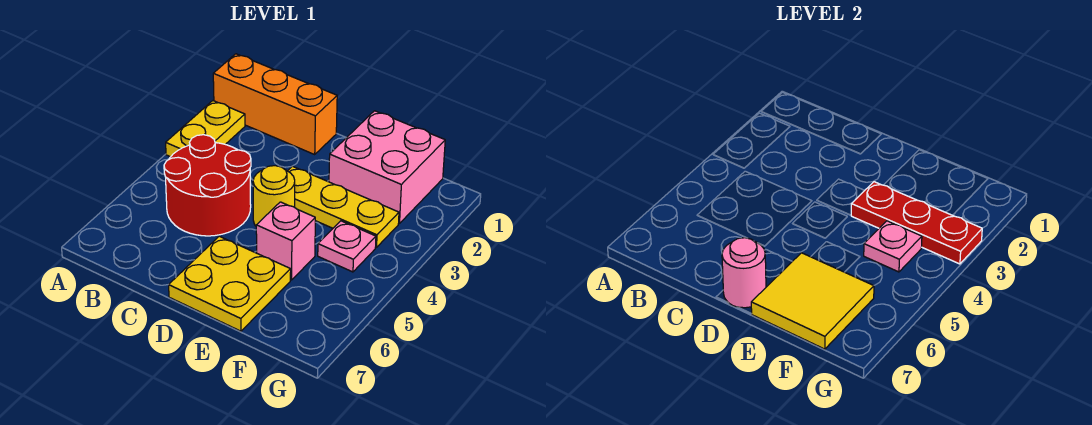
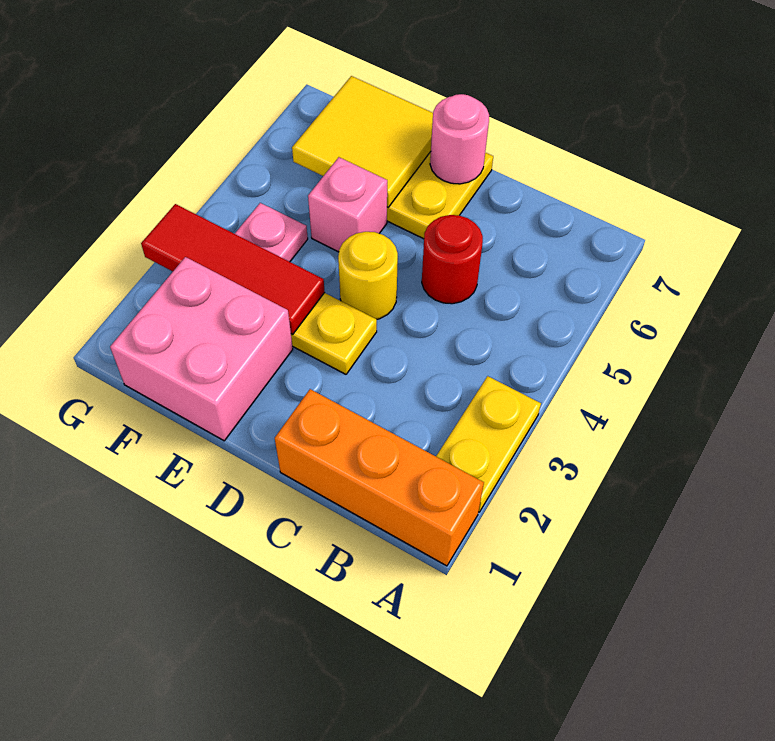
red 2x2 round brick [164,135,251,236] -> red 1x1 round brick [422,215,483,304]
red 1x3 plate [851,182,982,264] -> red 1x3 tile [141,204,325,335]
pink 1x1 plate [864,221,922,272] -> none

